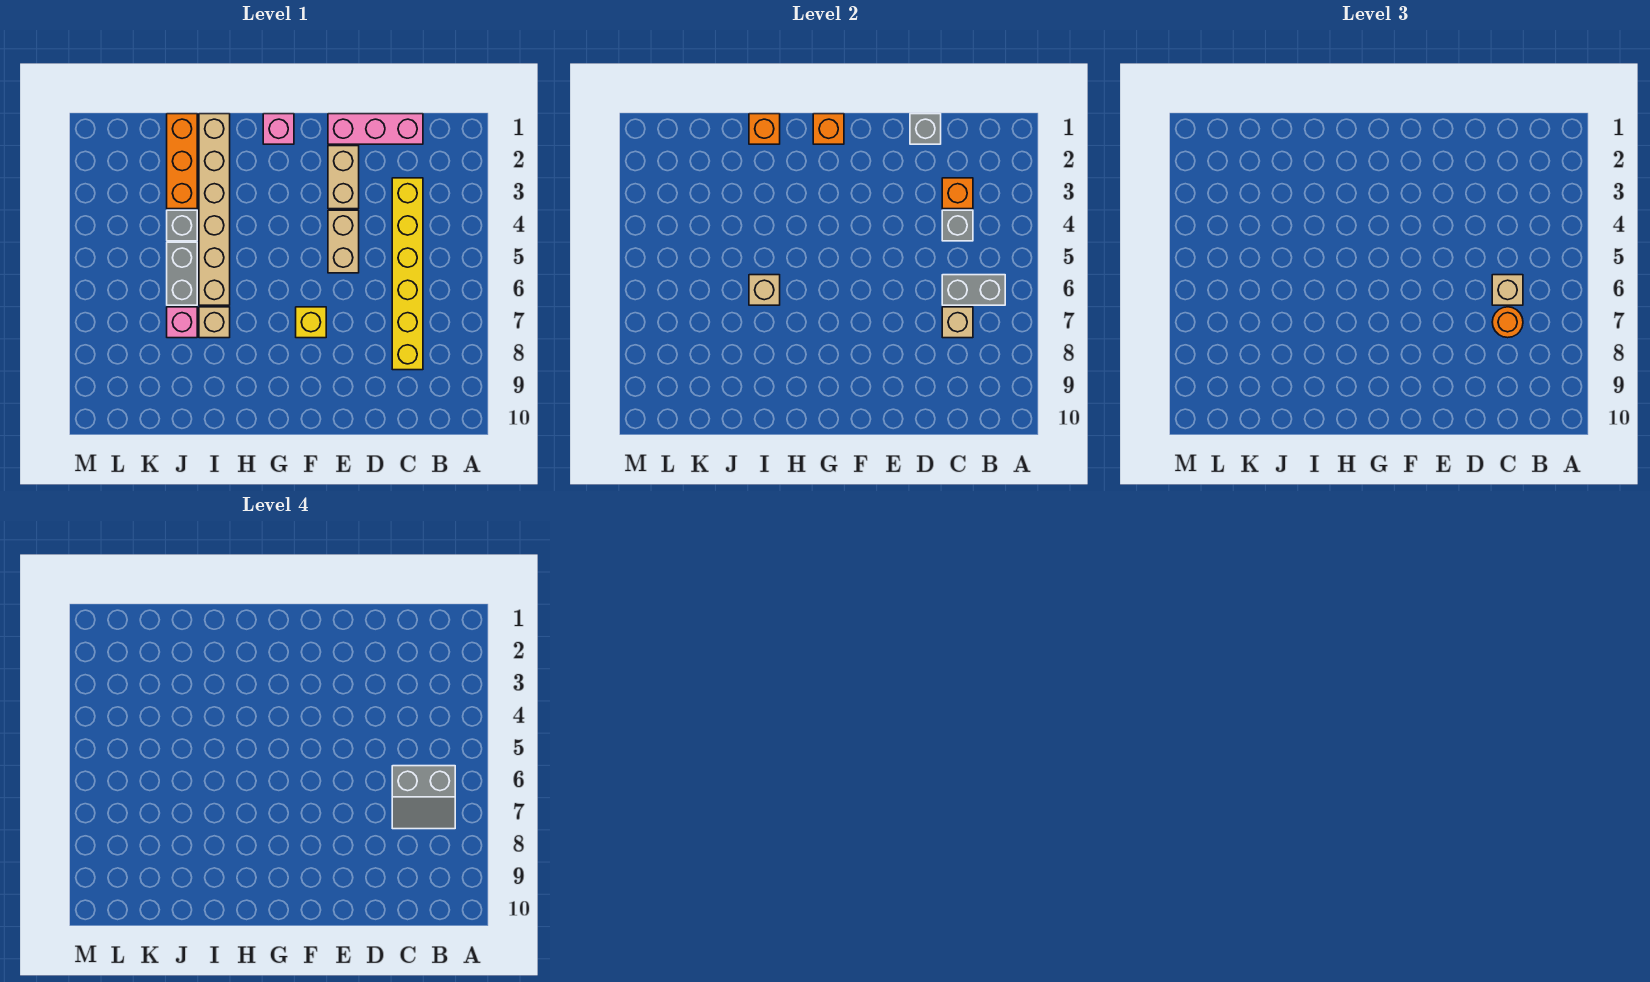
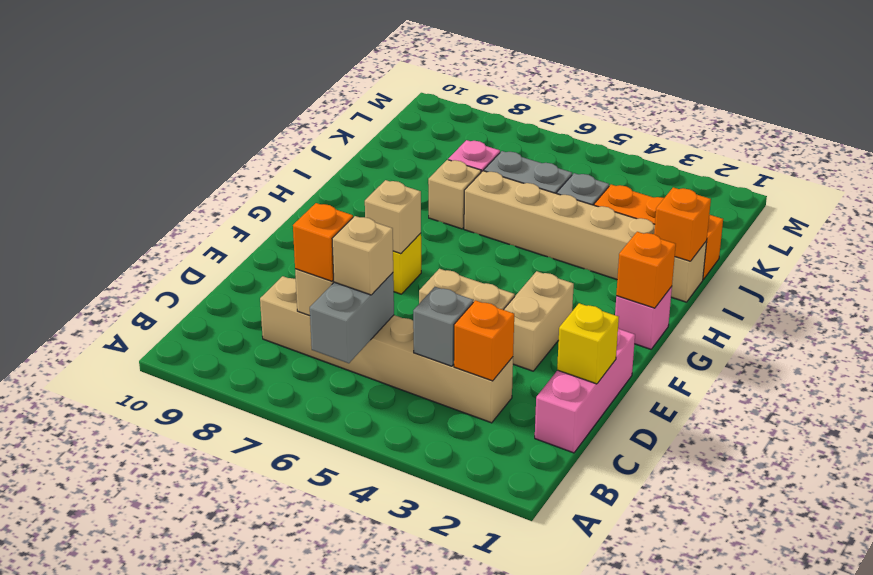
grey 2x2 slope [392,766,455,829] -> none
yellow 1x6 brick [392,178,423,370] -> tan 1x6 brick [260,276,513,423]
orange 1x1 round brick [1492,307,1523,338] -> orange 1x1 brick [293,203,353,281]
grey 1x1 brick [910,114,941,144] -> yellow 1x1 brick [557,303,619,384]
tan 1x2 brick [328,146,359,209] -> tan 1x2 brick turned to [504,271,574,371]
tan 1x1 brick [749,275,780,305] -> tan 1x1 brick moved to [365,180,421,254]

